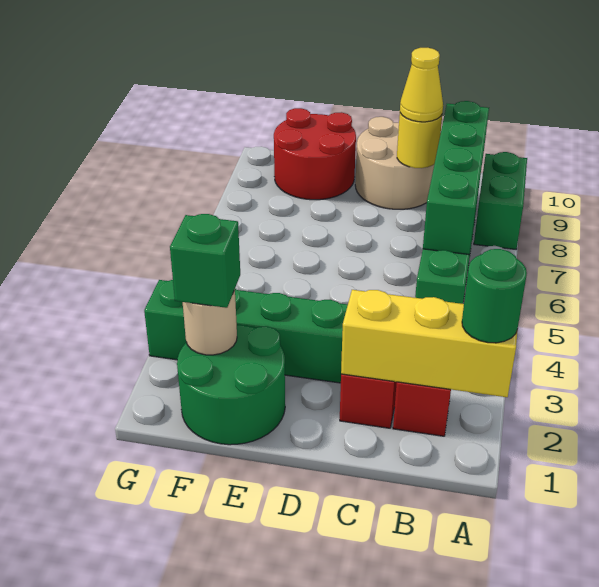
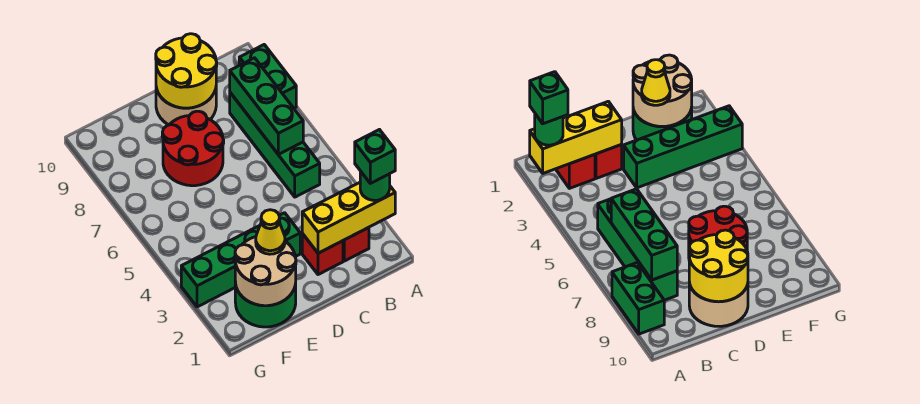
green 1x4 brick [423,101,489,254] -> green 1x3 brick [230,58,303,154]
yellow 1x1 round brick [397,113,442,168] -> yellow 2x2 round brick [156,34,217,108]
yellow 1x1 cone [400,48,443,122] -> yellow 1x1 cone moved to [256,210,285,254]
red 2x2 round brick [274,108,356,200] -> red 2x2 round brick moved to [162,111,224,186]
tan 1x1 round brick [183,290,237,355] -> tan 2x2 round brick [235,237,296,306]
green 1x1 brick [170,214,240,308] -> green 1x1 brick moved to [355,130,395,183]

